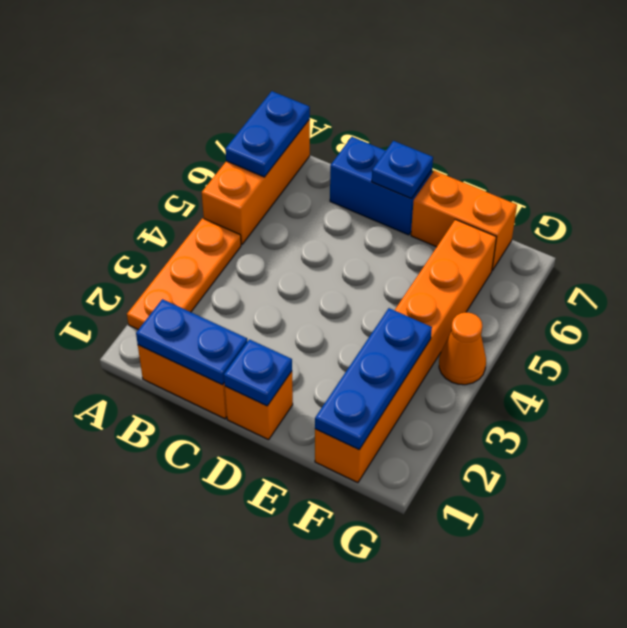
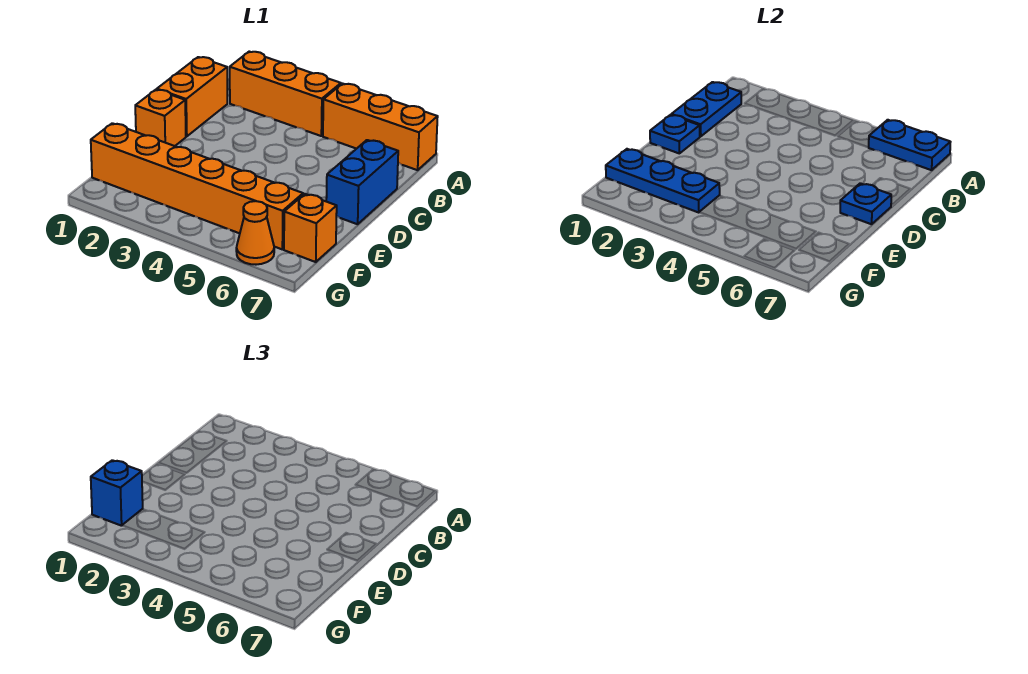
orange 1x3 plate [127,218,241,330] -> orange 1x3 brick [230,52,341,136]
orange 1x2 brick [411,171,517,271] -> orange 1x1 brick [284,194,337,262]
none -> blue 1x1 brick [91,460,143,526]
orange 1x1 cone [439,312,486,385] -> orange 1x1 cone moved to [236,201,274,265]

